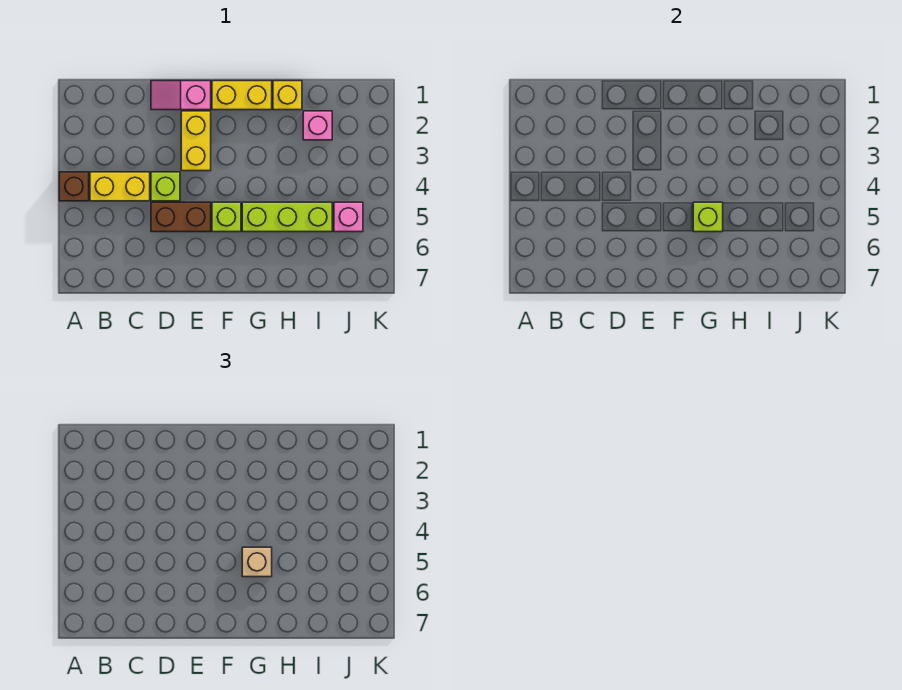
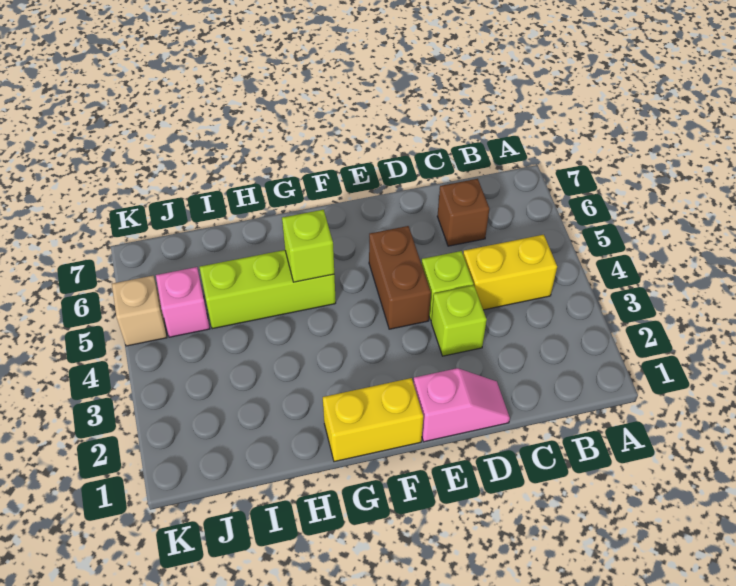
brown 1x1 brick [59,172,89,201] -> brown 1x1 brick moved to [437,179,489,246]
brown 1x2 brick [151,202,211,232] -> brown 1x2 brick turned to [369,226,431,329]
yellow 1x2 brick [181,111,211,171] -> none
lime 1x1 brick [212,202,241,232] -> lime 1x1 brick moved to [431,285,487,356]
tan 1x1 brick [242,547,272,577] -> tan 1x1 brick moved to [112,276,167,346]
yellow 1x1 brick [273,81,302,110] -> none
pink 1x1 brick [303,111,332,140] -> none

